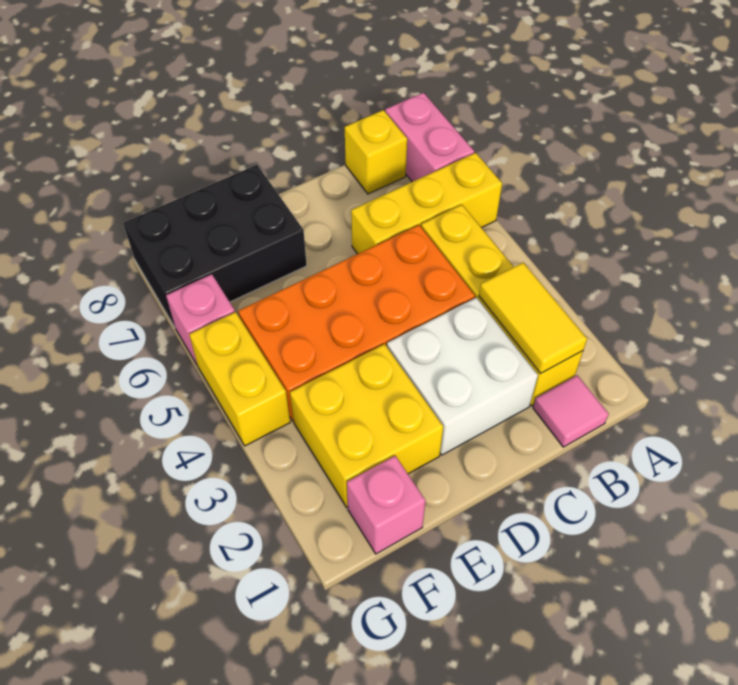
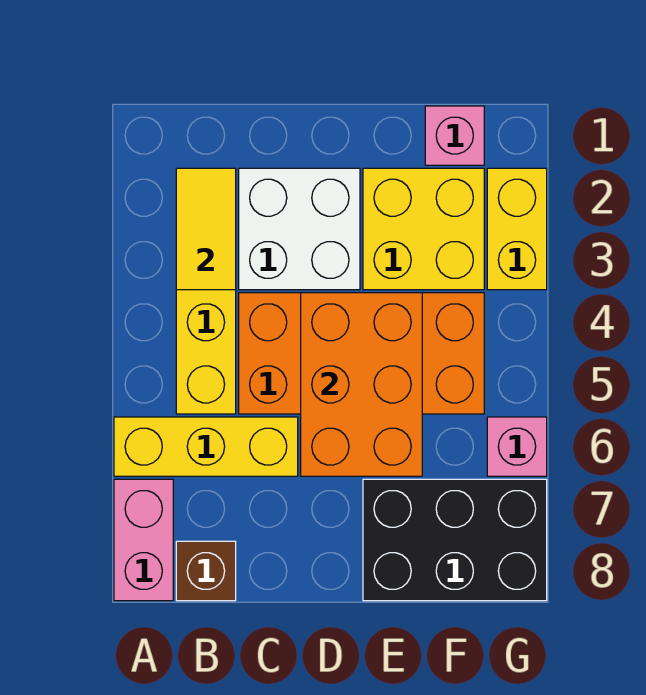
pink 1x1 tile [533,375,609,447] -> none
yellow 1x1 brick [345,110,407,194] -> brown 1x1 brick [176,541,236,601]
none -> orange 2x3 brick [301,293,422,476]
yellow 1x2 brick [189,312,290,446] -> yellow 1x2 brick moved to [487,168,547,290]

